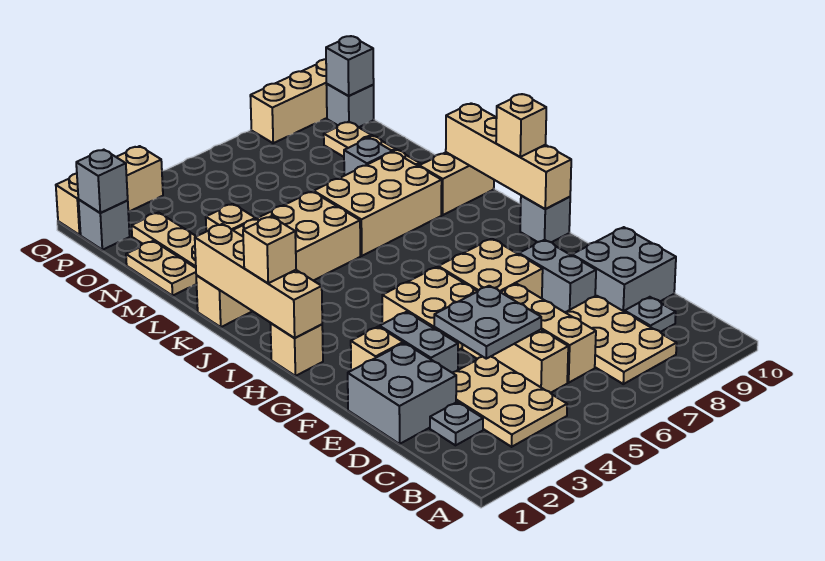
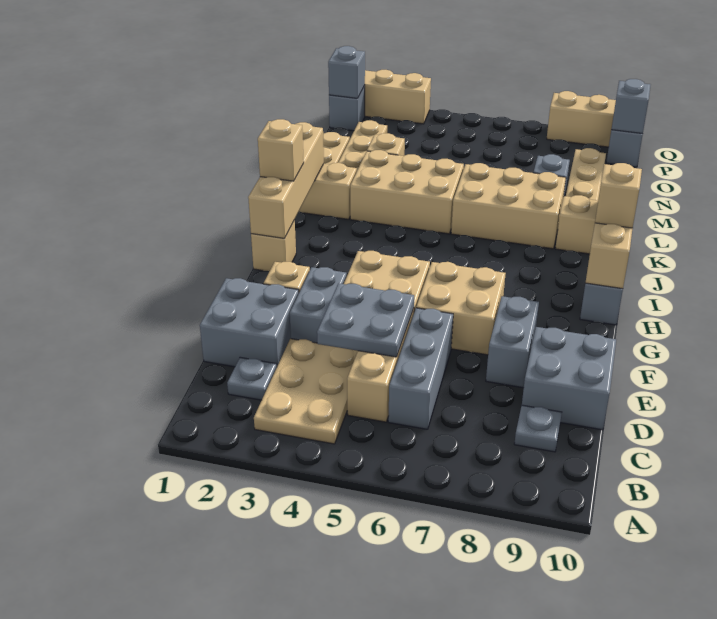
tan 2x3 plate [565,296,677,384] -> none
tan 1x3 brick [501,284,596,383] -> grey 1x3 brick [388,308,453,429]

